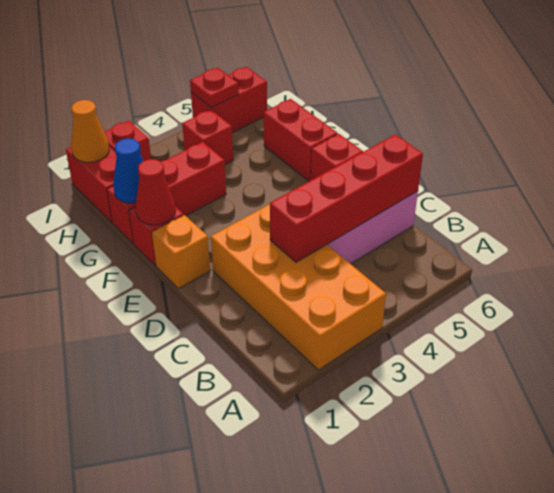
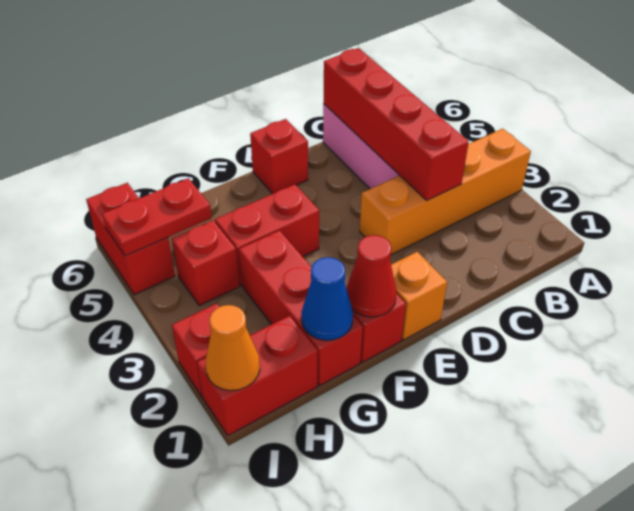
orange 2x4 brick [211,204,386,370] -> orange 1x4 brick [360,129,531,255]
red 1x2 brick [264,99,338,181] -> red 1x2 brick moved to [215,184,319,286]
red 1x1 plate [190,68,239,107] -> red 1x2 plate [102,178,212,256]

